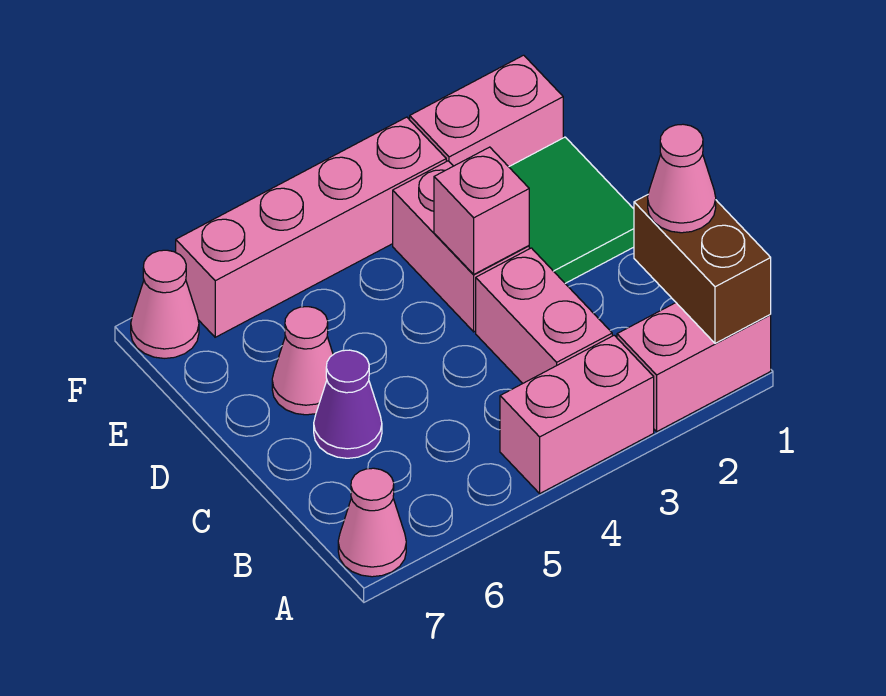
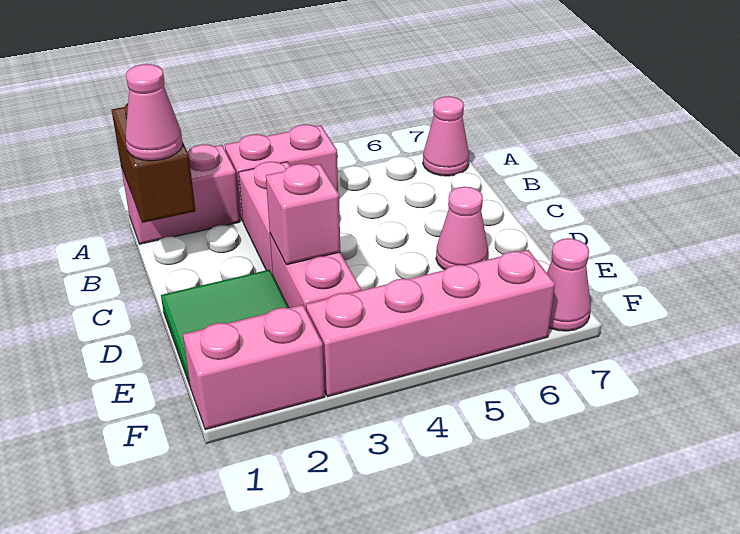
purple 1x1 cone [314,350,382,458] -> none

